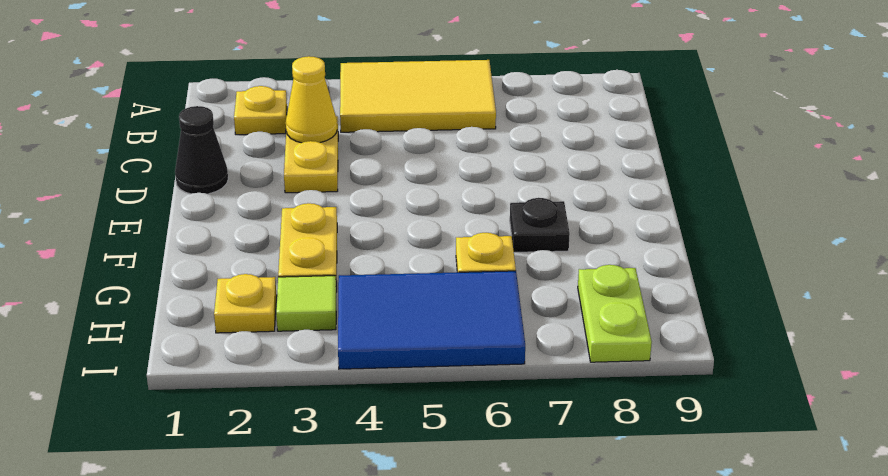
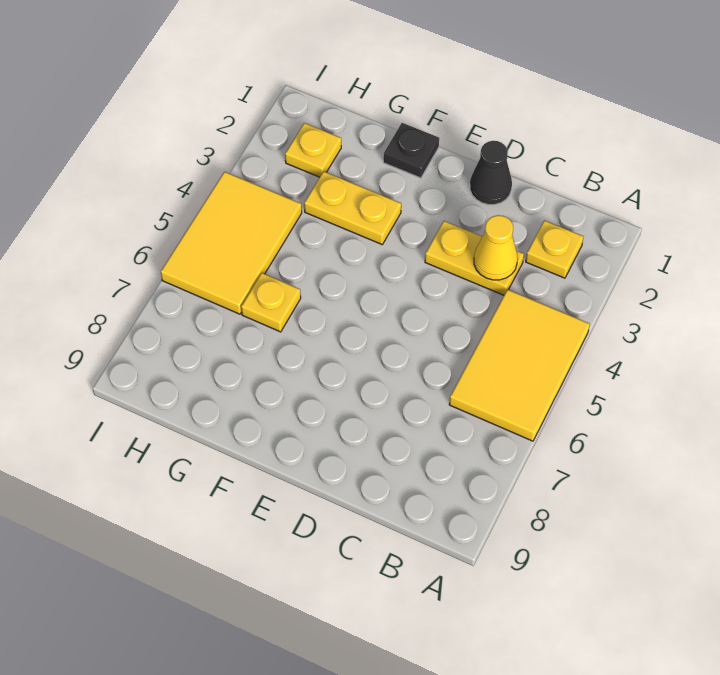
black 1x1 plate [510,198,570,253] -> black 1x1 plate moved to [383,123,439,178]
lime 1x1 tile [276,276,336,331] -> none
blue 2x3 tile [338,271,525,369] -> yellow 2x3 tile [161,172,302,314]
lime 1x2 plate [578,265,652,362] -> none

